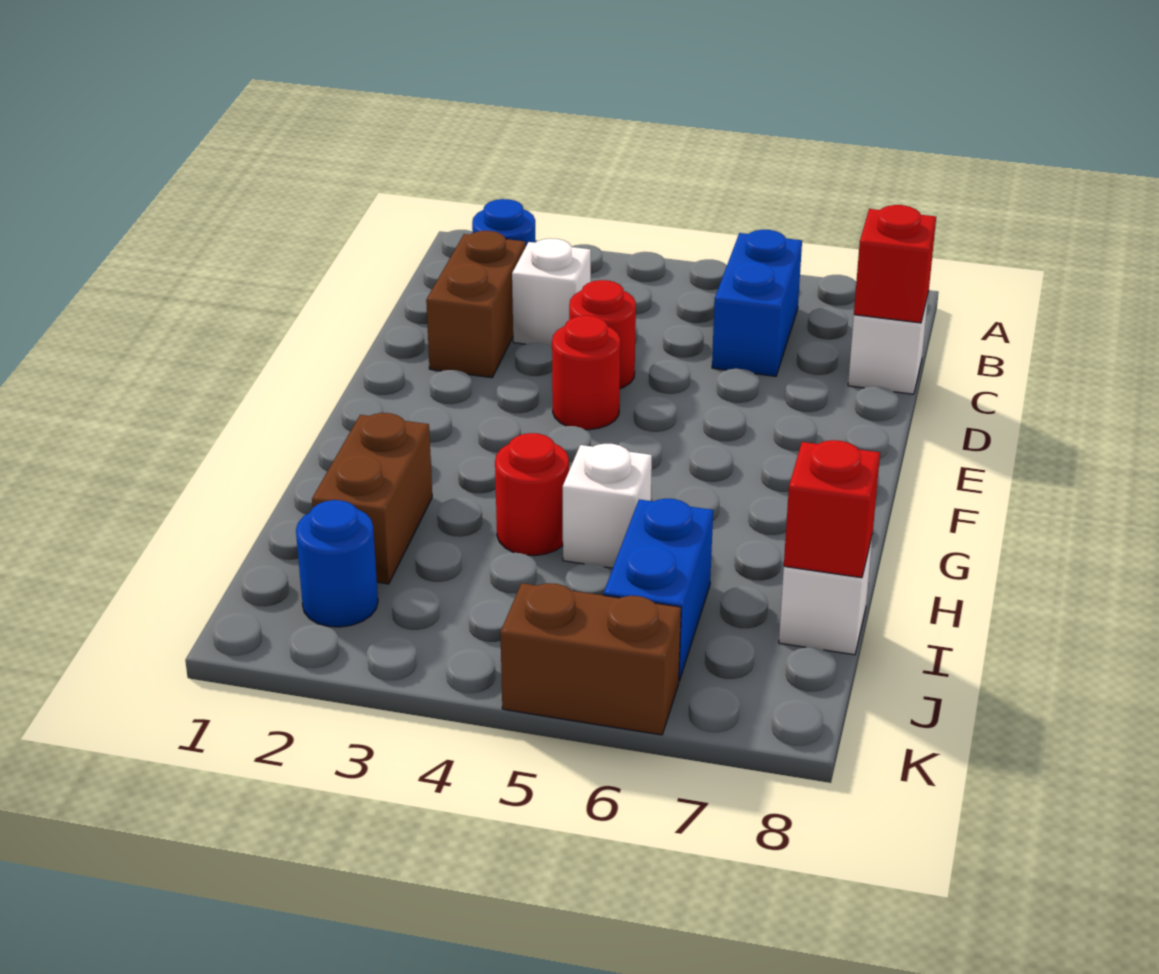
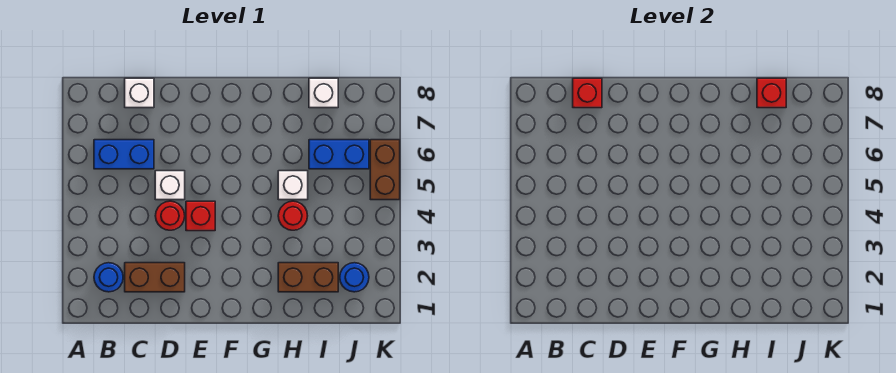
white 1x1 brick [512,238,591,347] -> white 1x1 brick moved to [155,171,185,200]
red 1x1 round brick [552,316,620,430] -> red 1x1 brick [186,201,215,231]

